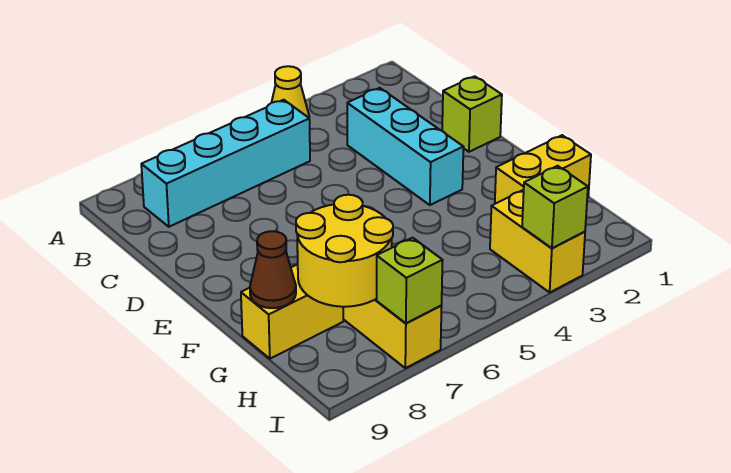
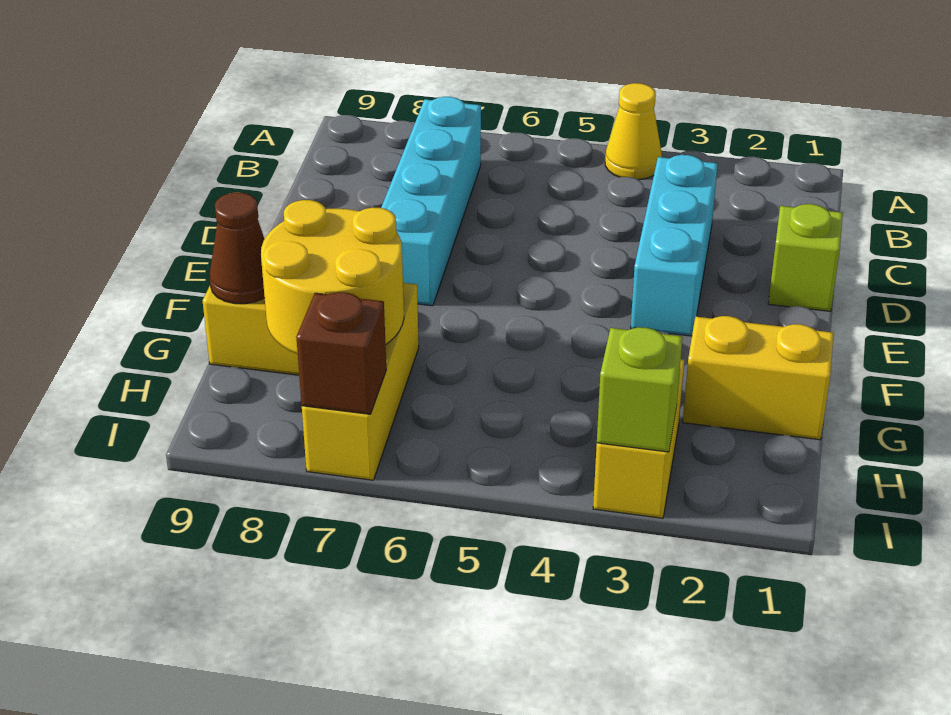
cyan 1x4 brick [141,100,310,227] -> cyan 1x4 brick turned to [381,97,481,306]
lime 1x1 brick [377,238,443,323] -> brown 1x1 brick [296,292,386,414]

